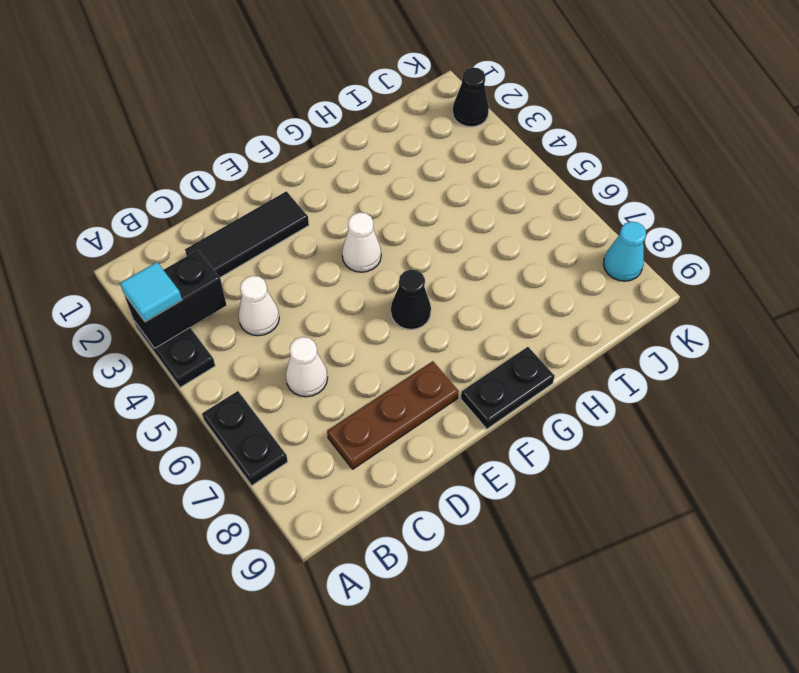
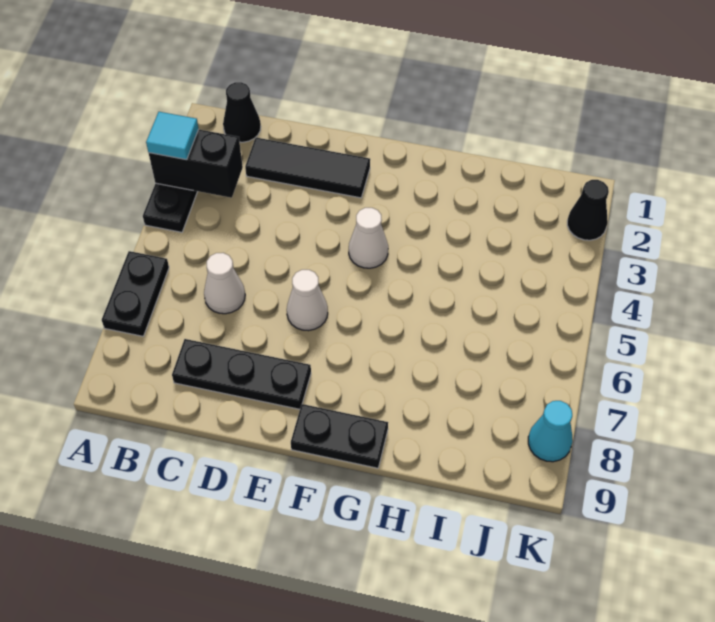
white 1x1 cone [238,276,279,336] -> white 1x1 cone moved to [287,270,328,331]
brown 1x3 plate [327,361,459,469] -> black 1x3 plate [172,339,311,409]
black 1x1 cone [391,270,431,329] -> black 1x1 cone moved to [223,82,261,142]

